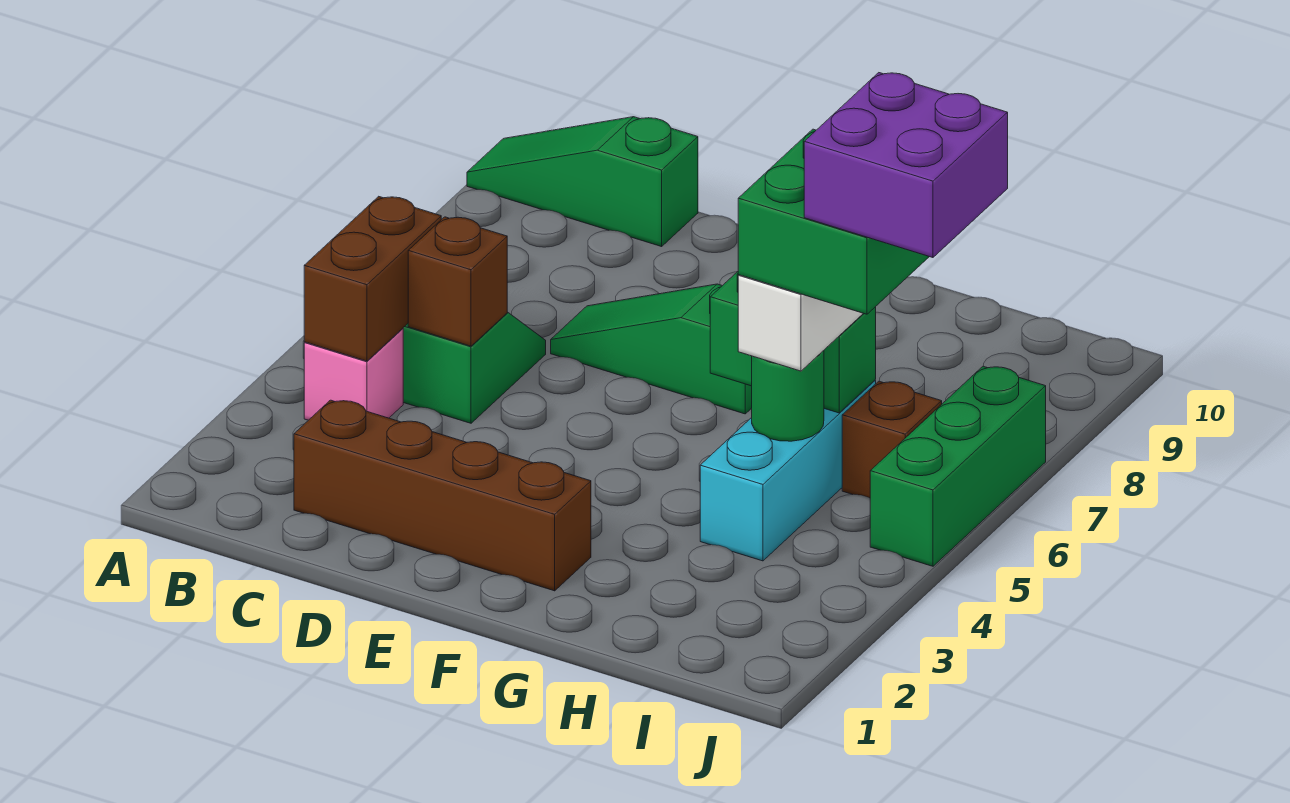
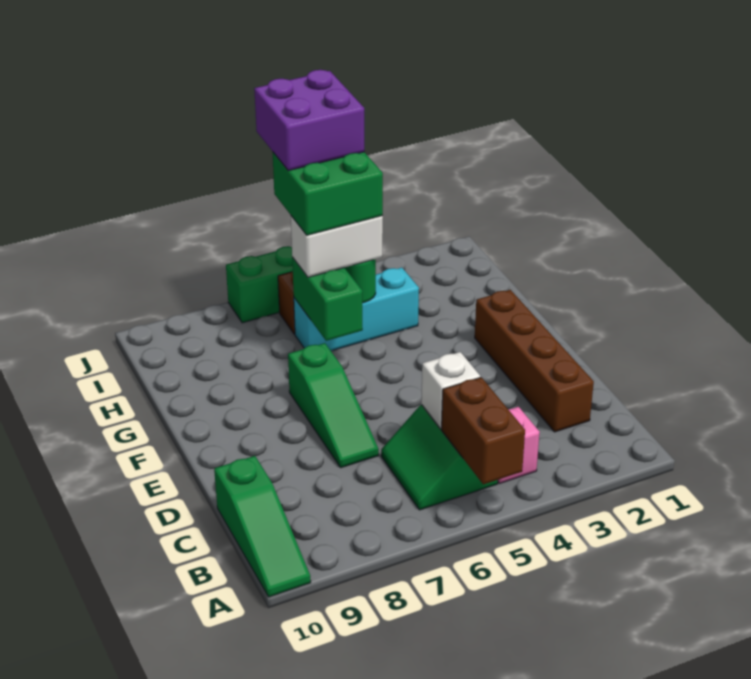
brown 1x2 brick [304,196,441,361] -> brown 1x2 brick turned to [442,377,525,484]
brown 1x1 brick [408,217,507,346] -> white 1x1 brick [421,352,480,429]

